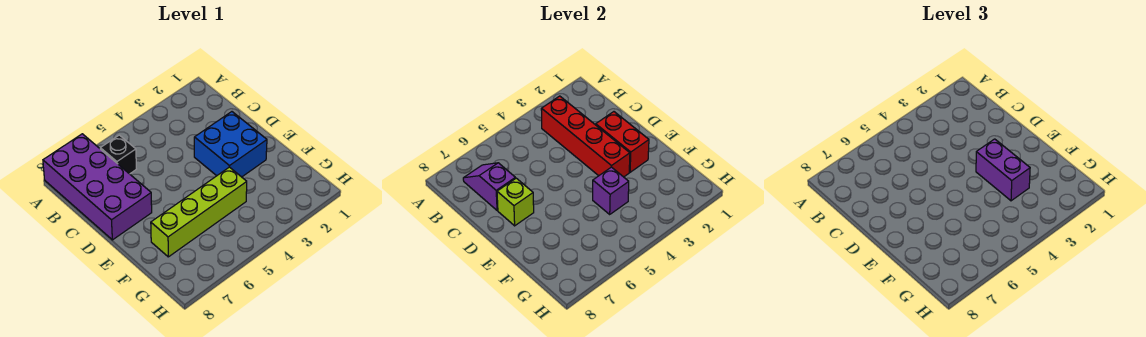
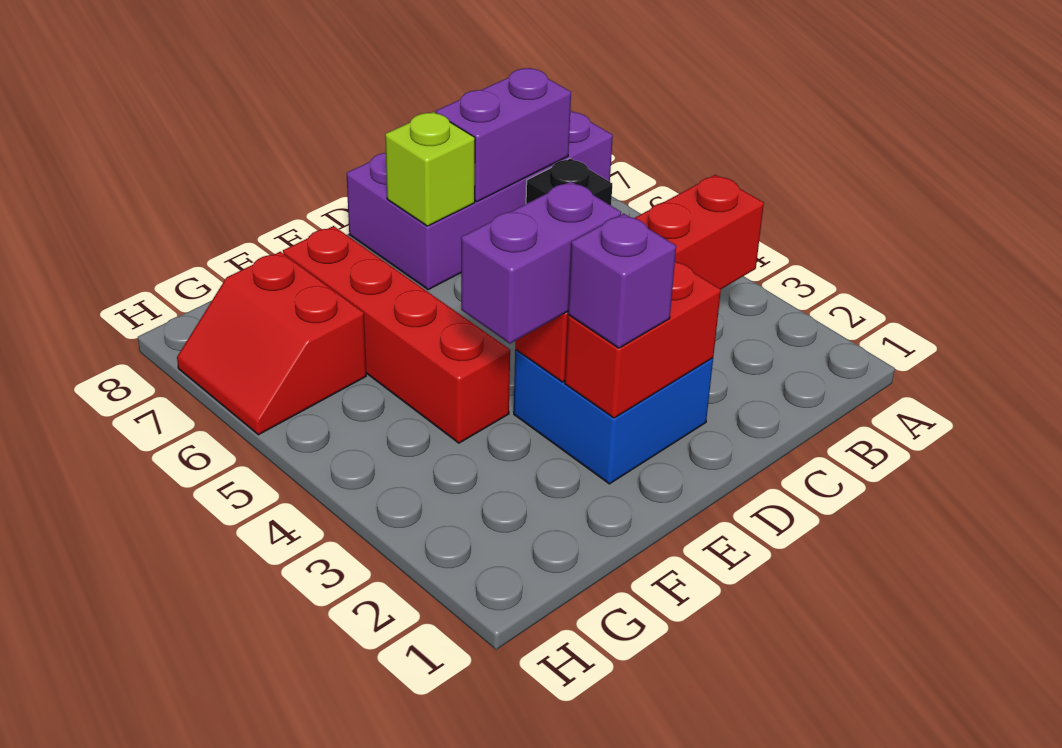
purple 1x2 slope [463,163,515,211] -> purple 1x2 brick [436,68,571,202]
lime 1x4 brick [151,167,247,257] -> red 1x4 brick [283,226,510,443]
purple 1x1 brick [593,167,629,214] -> purple 1x1 brick moved to [568,214,676,348]
none -> red 2x2 slope [177,252,366,435]

